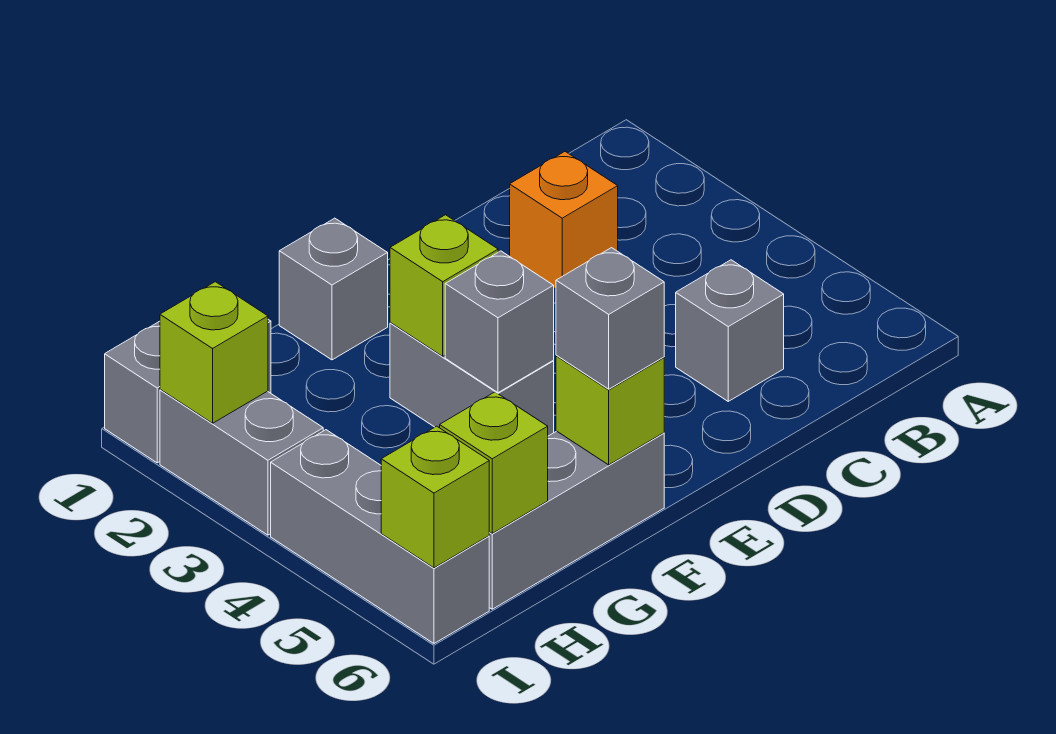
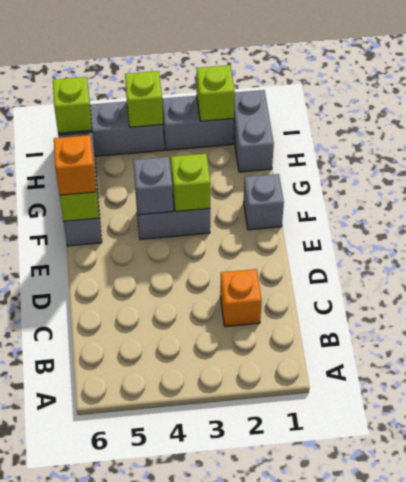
grey 1x1 brick [676,260,784,401] -> none
grey 1x1 brick [556,248,664,389] -> orange 1x1 brick [54,135,96,195]
lime 1x1 brick [440,392,548,533] -> lime 1x1 brick moved to [125,71,163,127]

